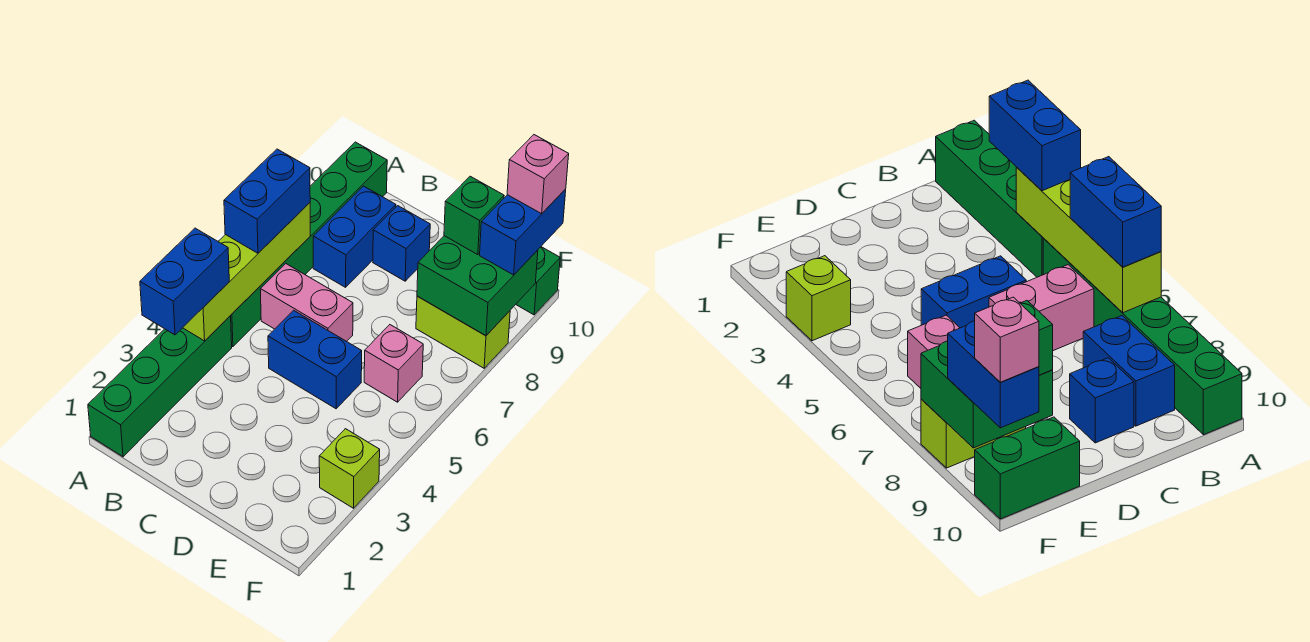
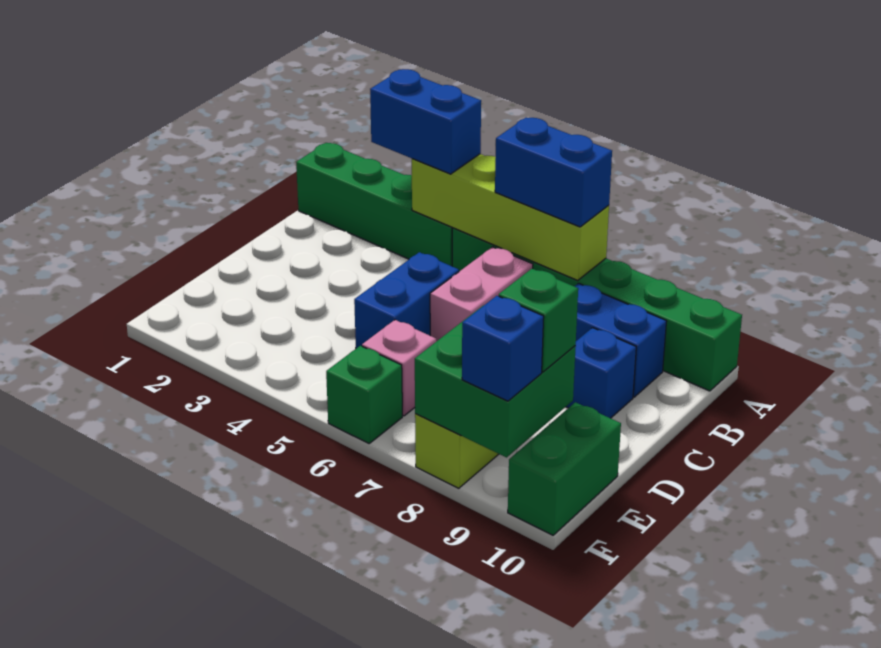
lime 1x1 brick [319,429,380,508] -> none
none -> green 1x1 brick [326,346,402,443]
blue 1x2 brick [480,189,566,275] -> blue 1x1 brick [462,296,544,401]
pink 1x1 brick [507,135,569,214] -> none

